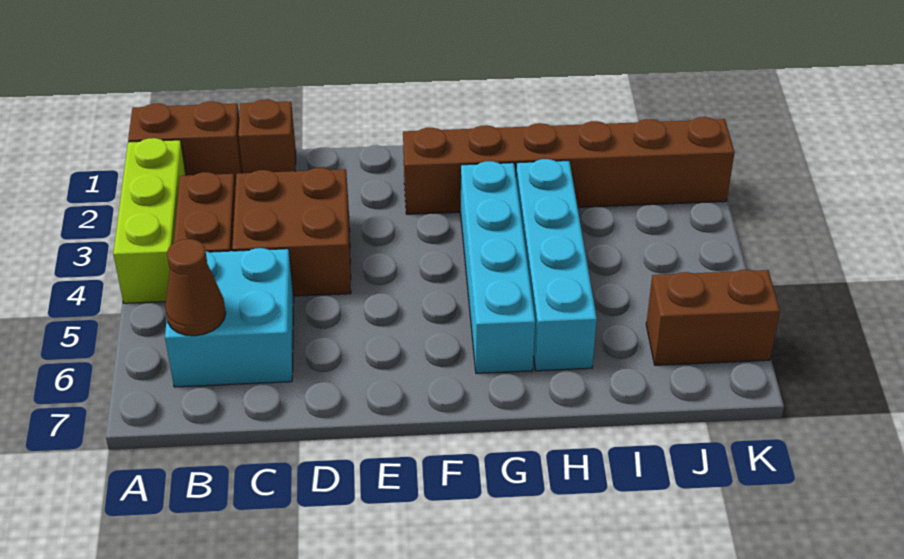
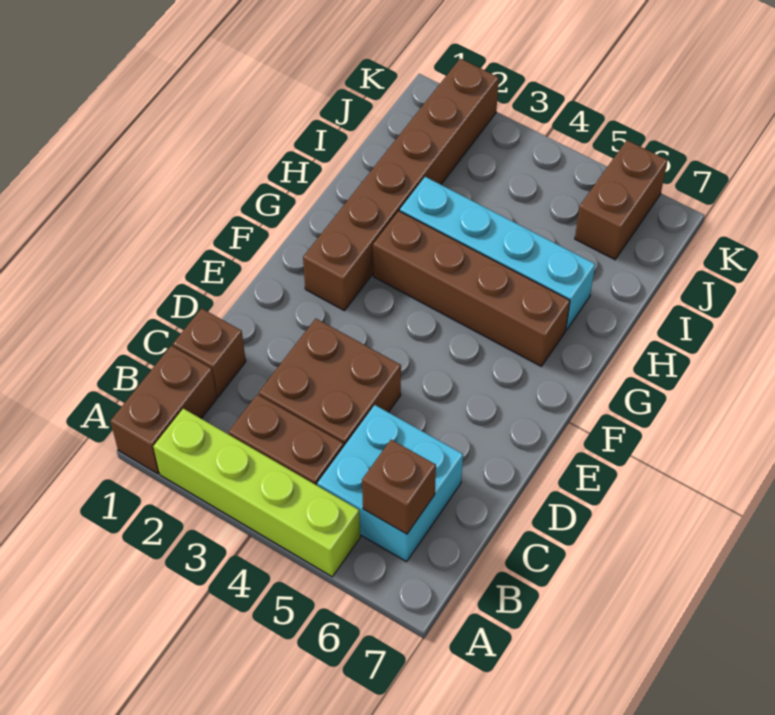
lime 1x3 brick [113,138,186,303] -> lime 1x4 brick [153,409,360,577]
brown 1x1 cone [165,239,226,336] -> brown 1x1 brick [362,440,436,534]
cyan 1x4 brick [461,161,535,373] -> brown 1x4 brick [373,211,570,366]

